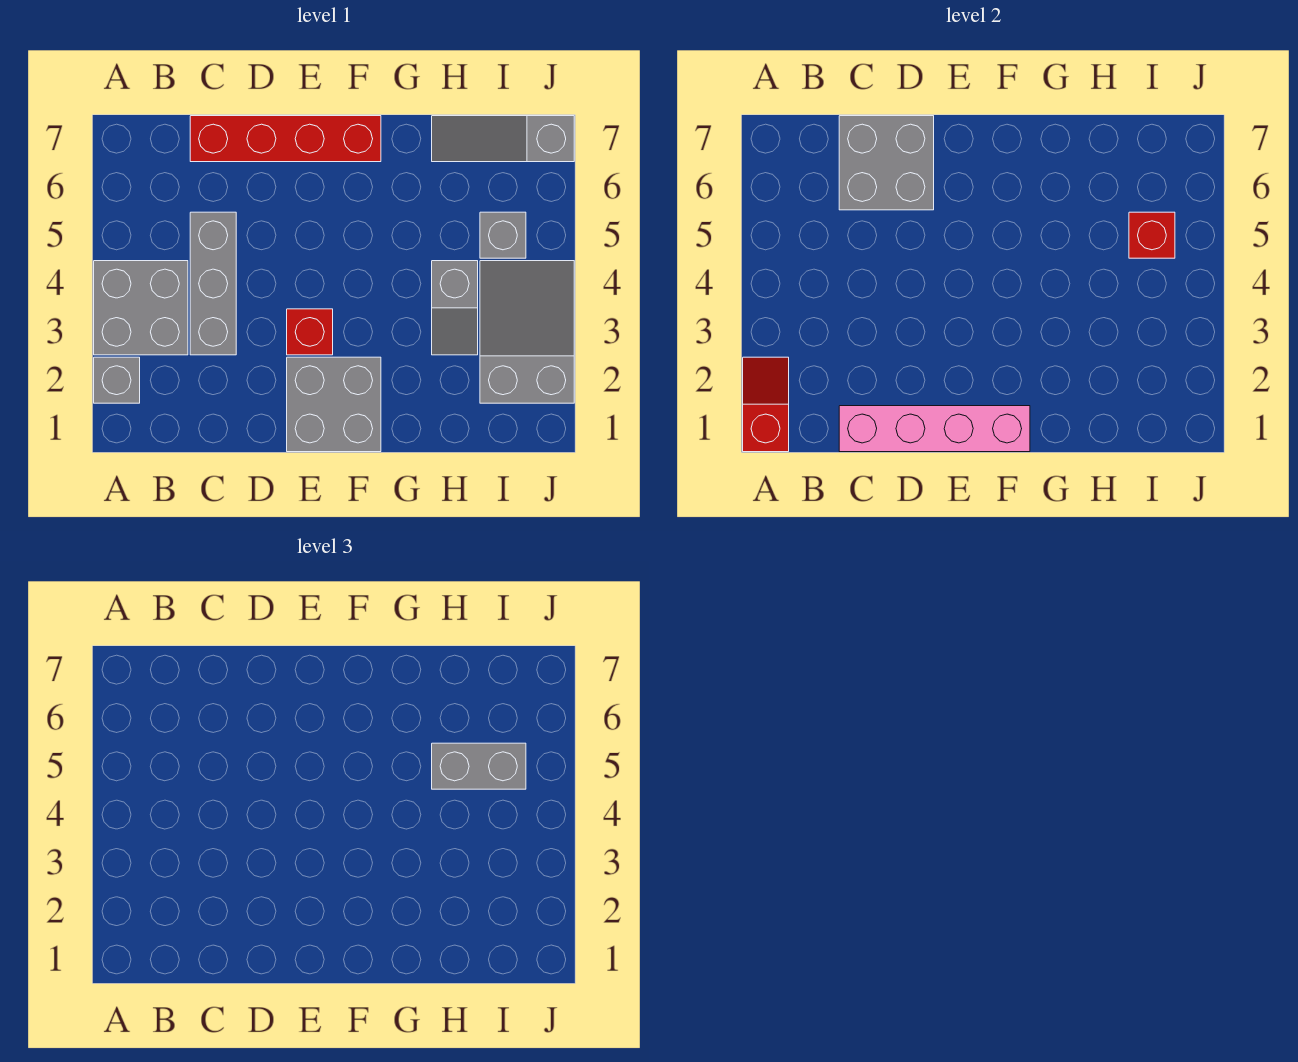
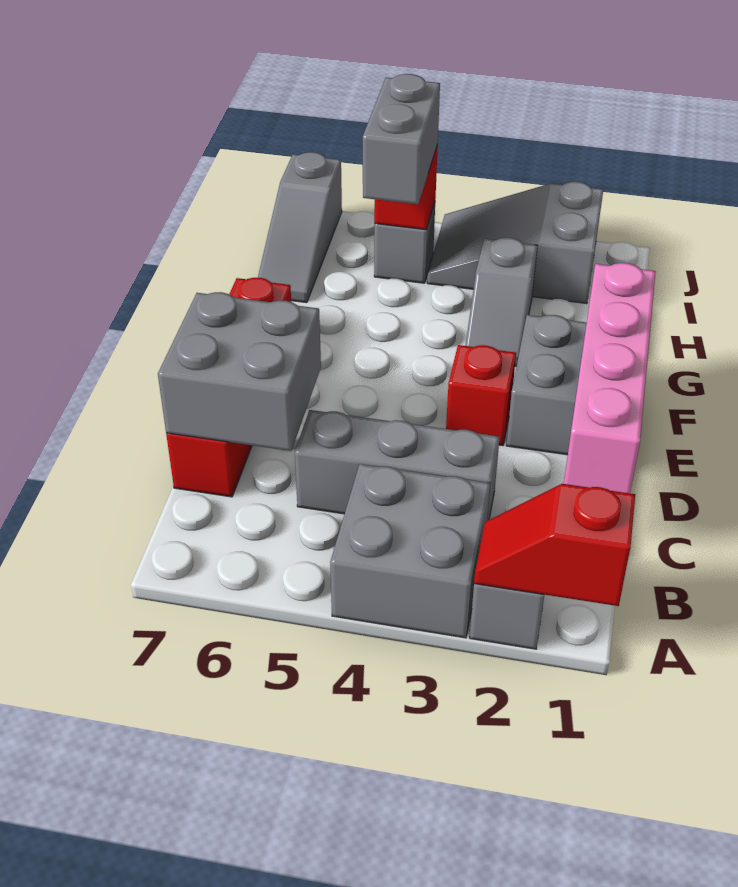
grey 1x2 slope [432,261,478,355] -> grey 1x2 slope turned to [465,238,537,366]

